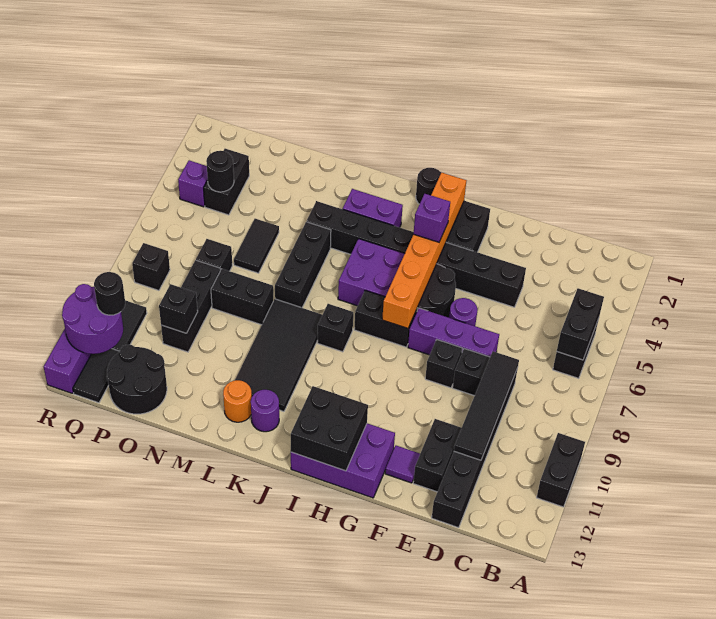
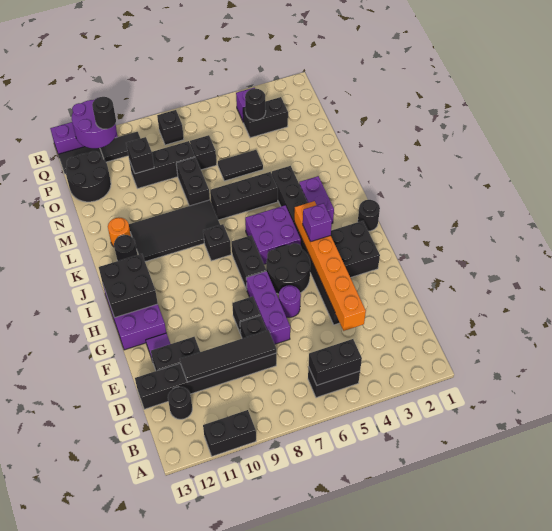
none -> black 1x1 round brick [168,387,192,419]
orange 1x6 brick [382,173,466,328] -> orange 1x6 brick turned to [294,201,366,331]
purple 1x1 round brick [251,390,279,432] -> black 1x1 round brick [114,235,137,261]

